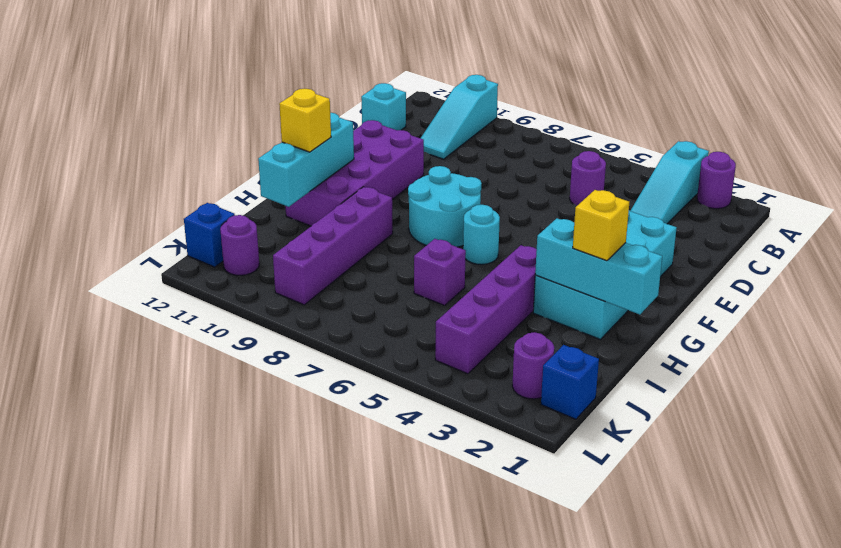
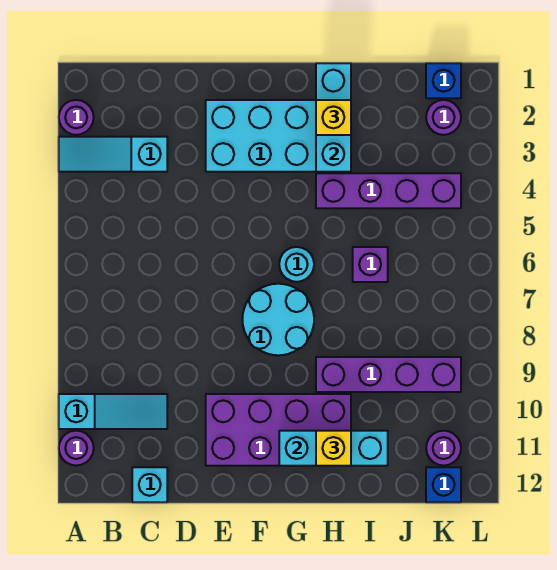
cyan 1x3 slope [630,141,709,224] -> cyan 1x3 slope turned to [59,137,167,172]
purple 1x1 round brick [570,151,606,205] -> purple 1x1 round brick moved to [59,431,94,466]

